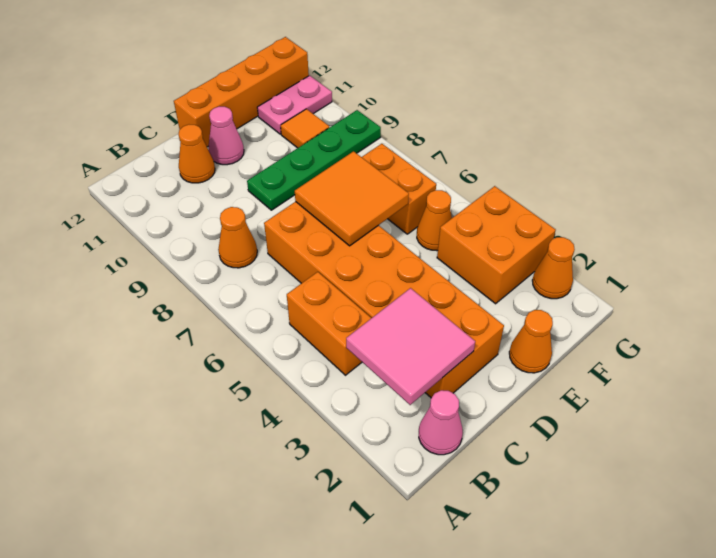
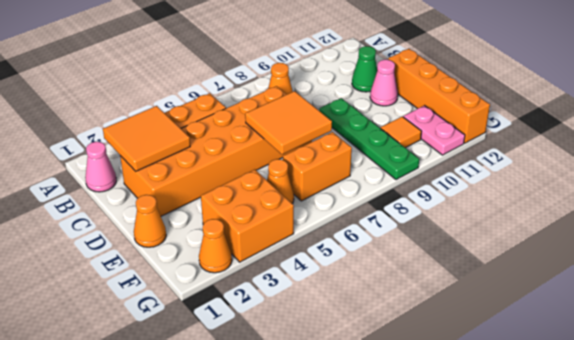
pink 2x2 tile [346,288,475,405] -> orange 2x2 tile [103,106,190,171]
orange 1x1 cone [178,125,215,183] -> green 1x1 cone [352,46,377,92]

